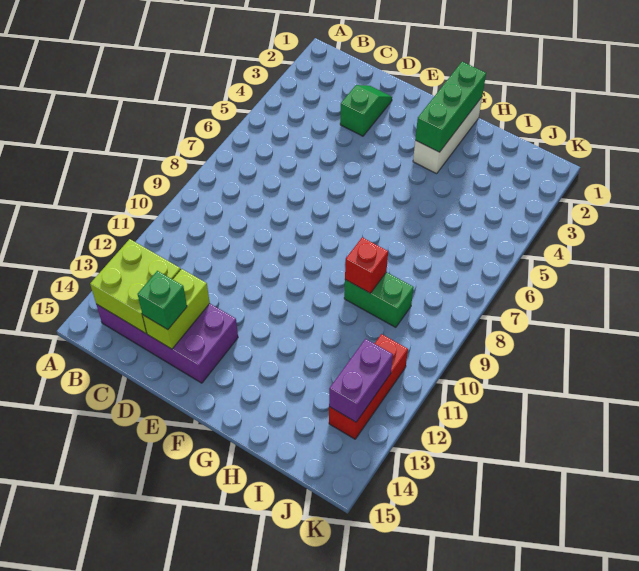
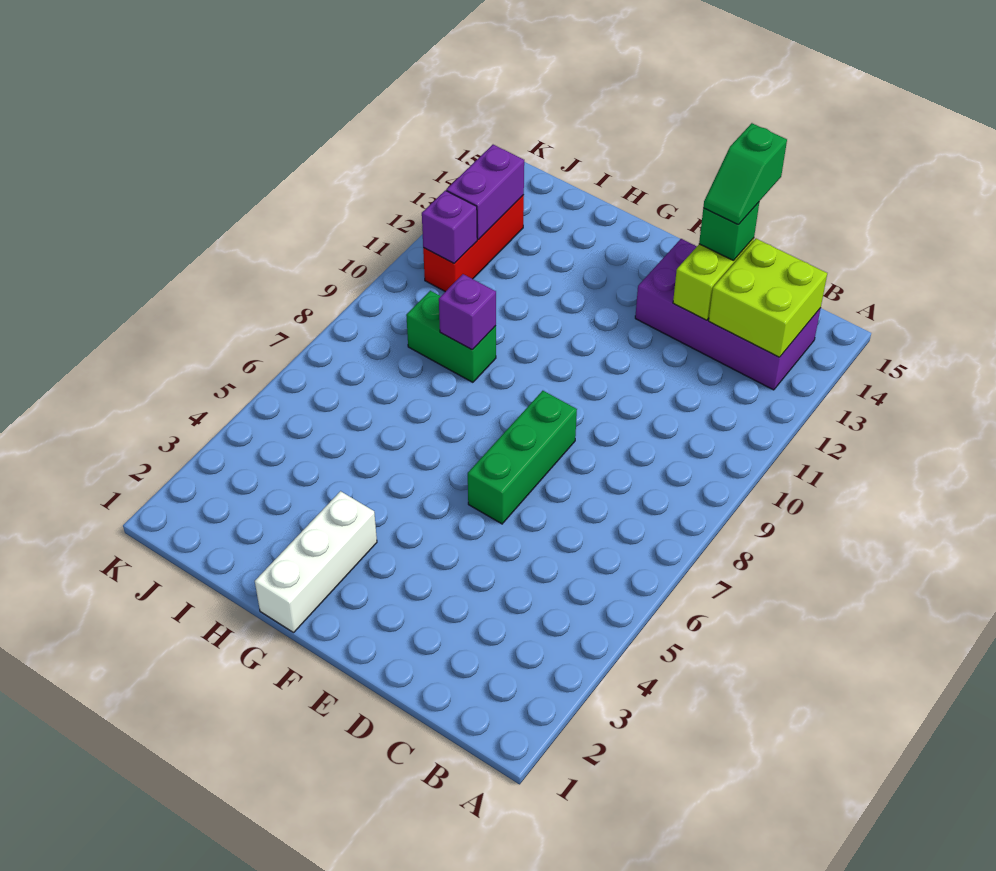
green 1x2 slope [340,85,392,136] -> green 1x2 slope moved to [703,123,787,225]
green 1x3 brick [415,62,486,152] -> green 1x3 brick moved to [468,391,577,524]
red 1x1 brick [345,237,388,293] -> purple 1x1 brick [439,274,496,350]
none -> purple 1x1 brick [422,190,477,263]

